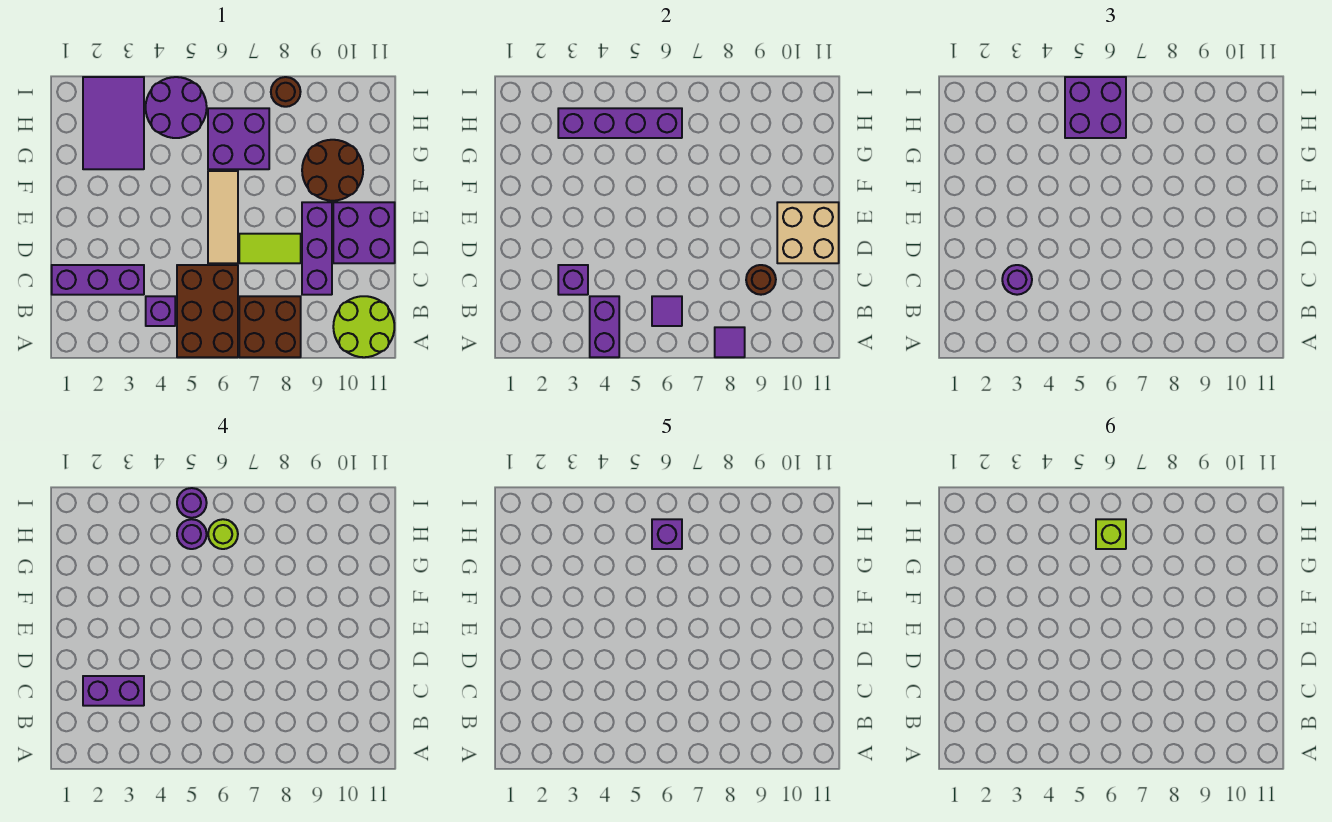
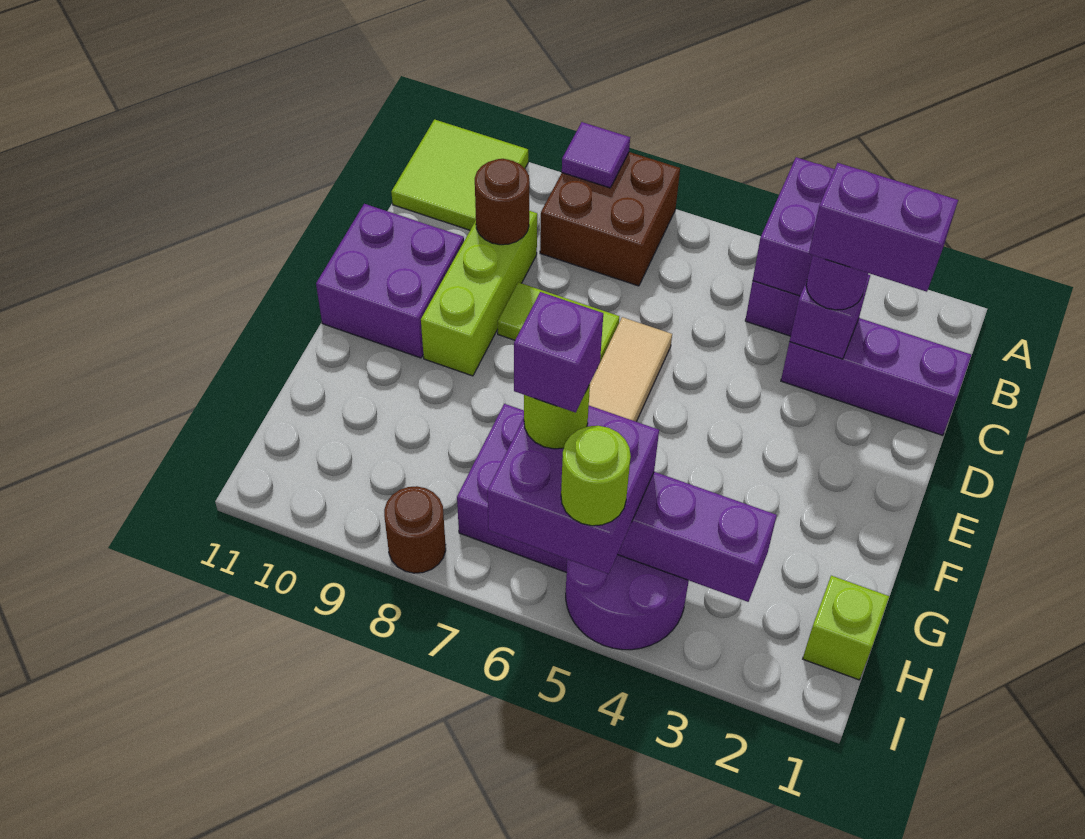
brown 2x3 brick [177,265,238,357] -> none
lime 2x2 round brick [333,296,394,357] -> lime 2x2 tile [391,119,528,230]
purple 1x1 tile [652,296,682,326] -> none
purple 1x3 brick [302,202,332,295] -> lime 1x3 brick [421,211,537,376]
tan 2x2 brick [777,202,839,263] -> none
brown 2x2 round brick [302,140,363,201] -> none
purple 2x3 tile [83,77,144,169] -> none
purple 1x1 round brick [177,519,207,549] -> none
lime 1x1 brick [1096,519,1126,549] -> lime 1x1 brick moved to [803,576,889,680]
purple 1x1 round brick [177,488,207,518] -> lime 1x1 round brick [561,426,631,526]

